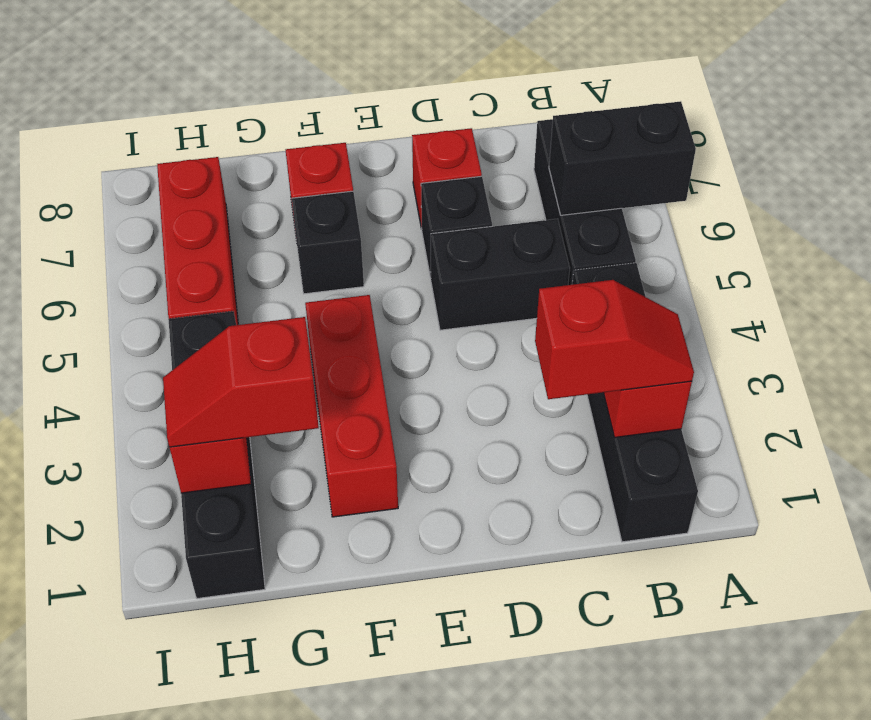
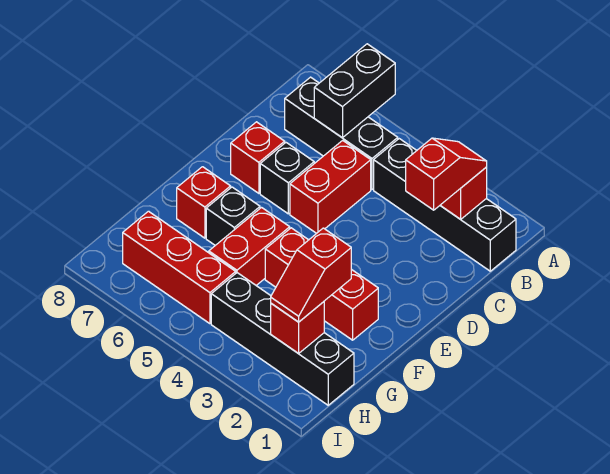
black 1x2 brick [431,219,570,330] -> red 1x2 brick [290,140,371,233]
none -> red 1x2 brick [209,208,290,285]

